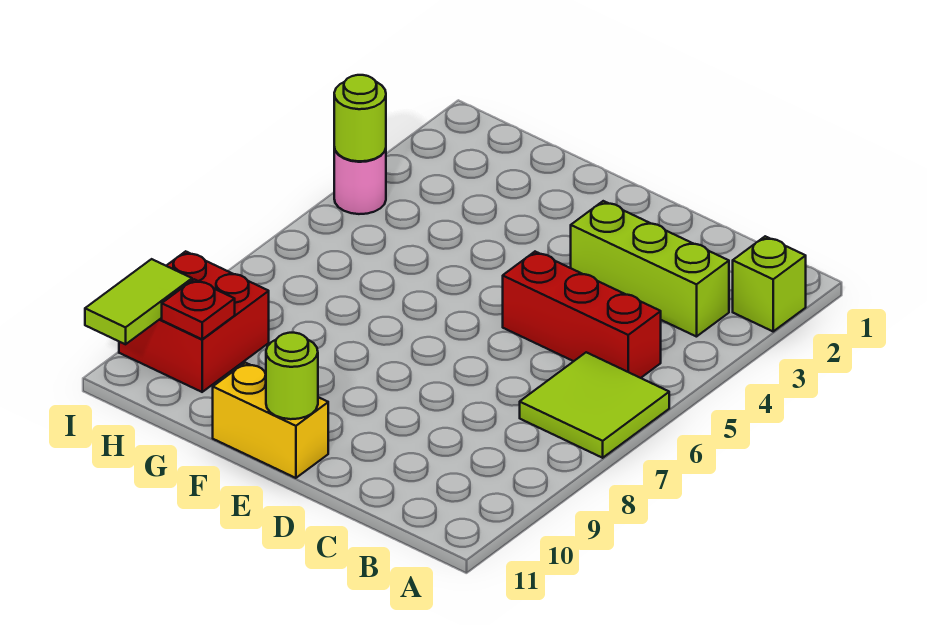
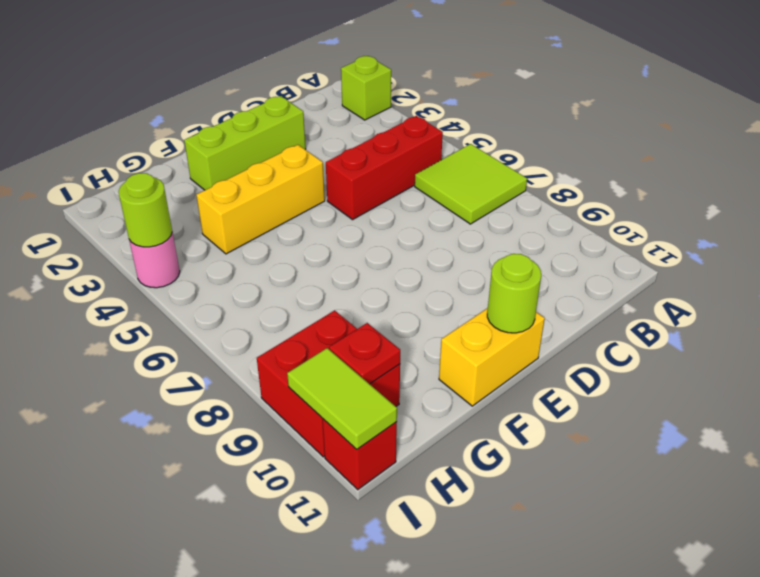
lime 1x3 brick [571,201,729,337] -> lime 1x3 brick moved to [184,96,306,190]
none -> yellow 1x3 brick [196,145,325,254]
none -> red 1x1 brick [323,419,397,490]

